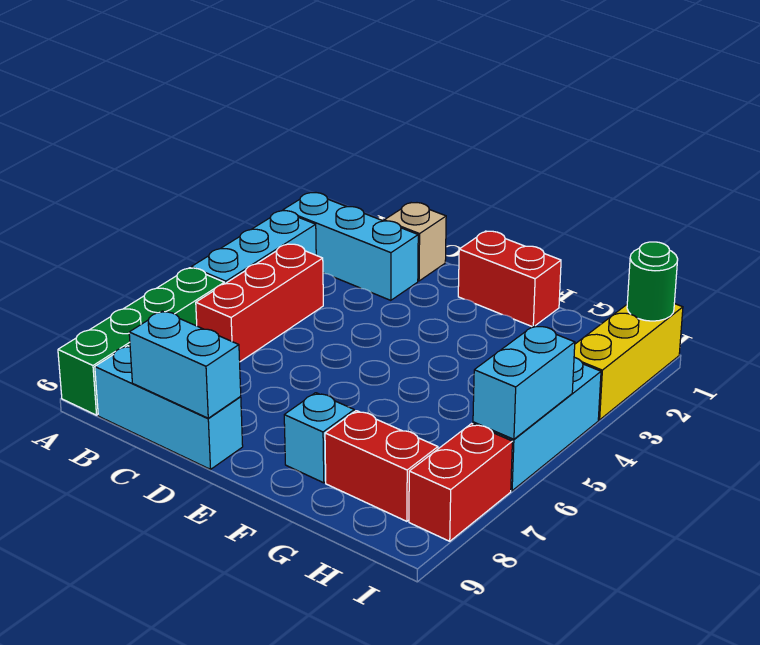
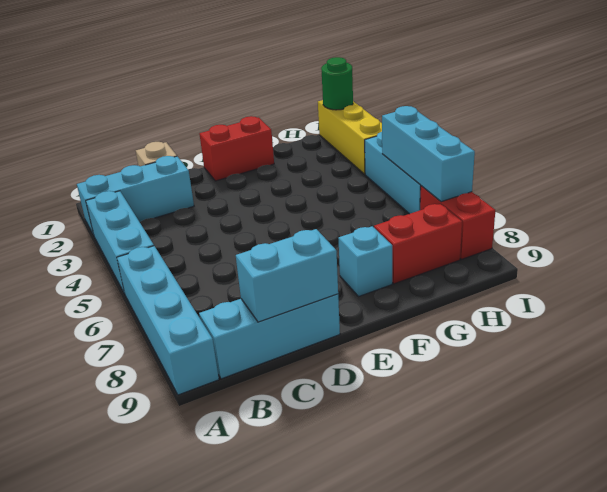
green 1x4 brick [58,268,224,415] -> cyan 1x4 brick [117,246,219,395]
red 1x3 brick [196,244,323,362] -> none
cyan 1x2 brick [473,326,575,439] -> cyan 1x3 brick [382,106,475,202]

